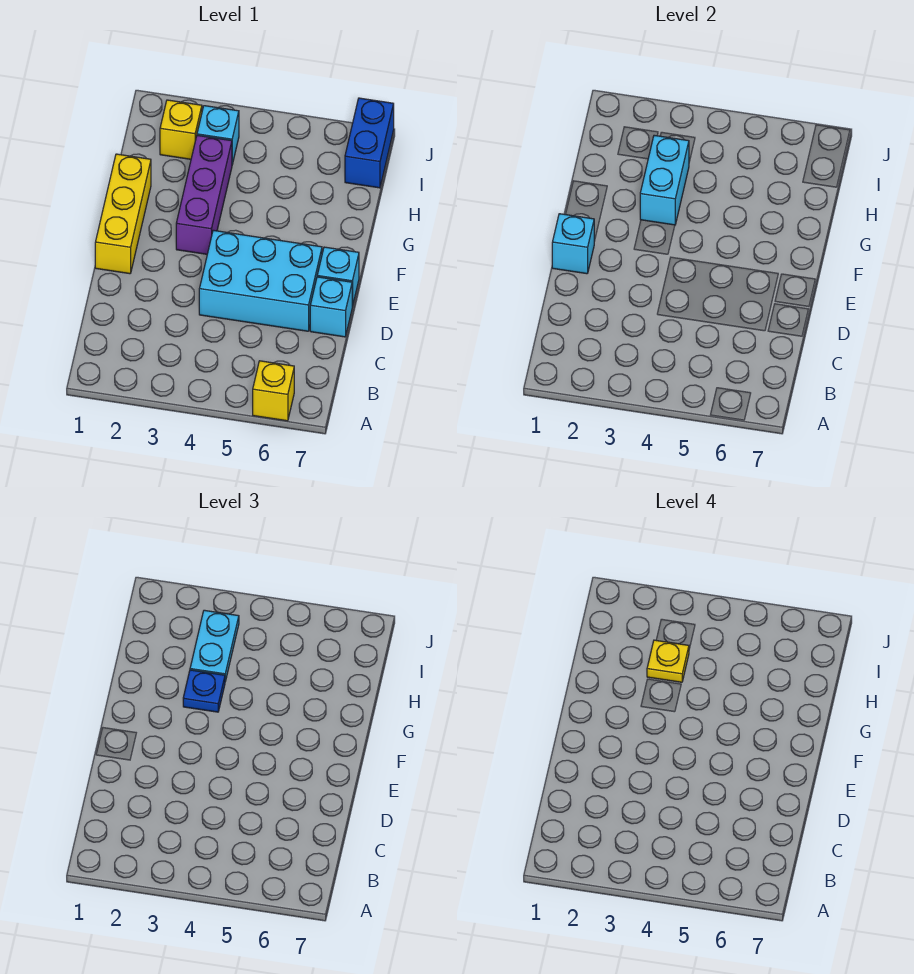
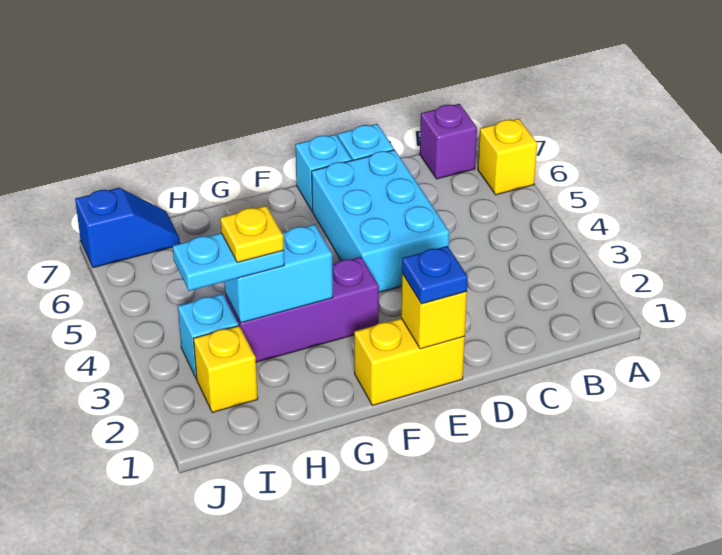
none -> purple 1x1 brick [420,104,477,179]
yellow 1x3 brick [95,154,151,274] -> yellow 1x2 brick [354,318,465,405]
cyan 1x1 brick [552,214,594,274] -> yellow 1x1 brick [401,274,467,349]
blue 1x1 plate [183,670,225,712] -> blue 1x1 plate moved to [402,246,468,304]
blue 1x2 brick [345,98,394,188] -> blue 1x2 slope [75,188,180,268]

